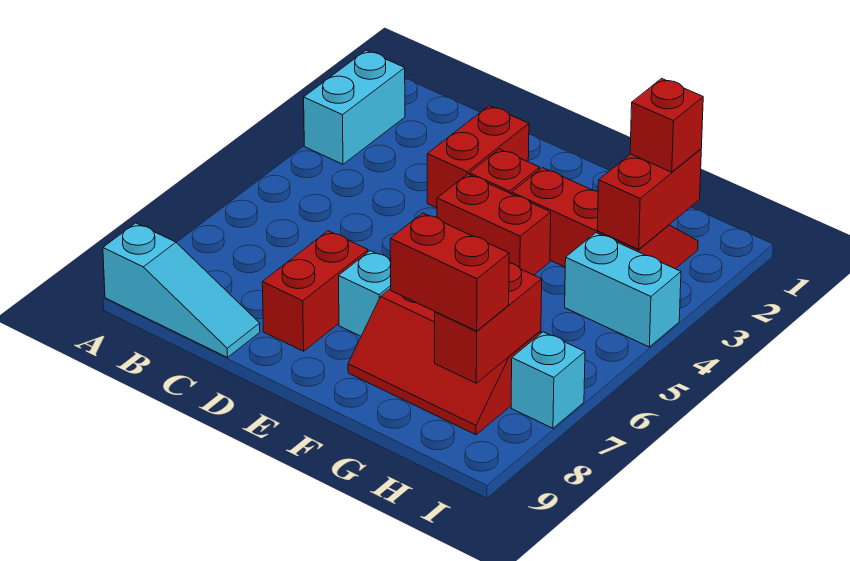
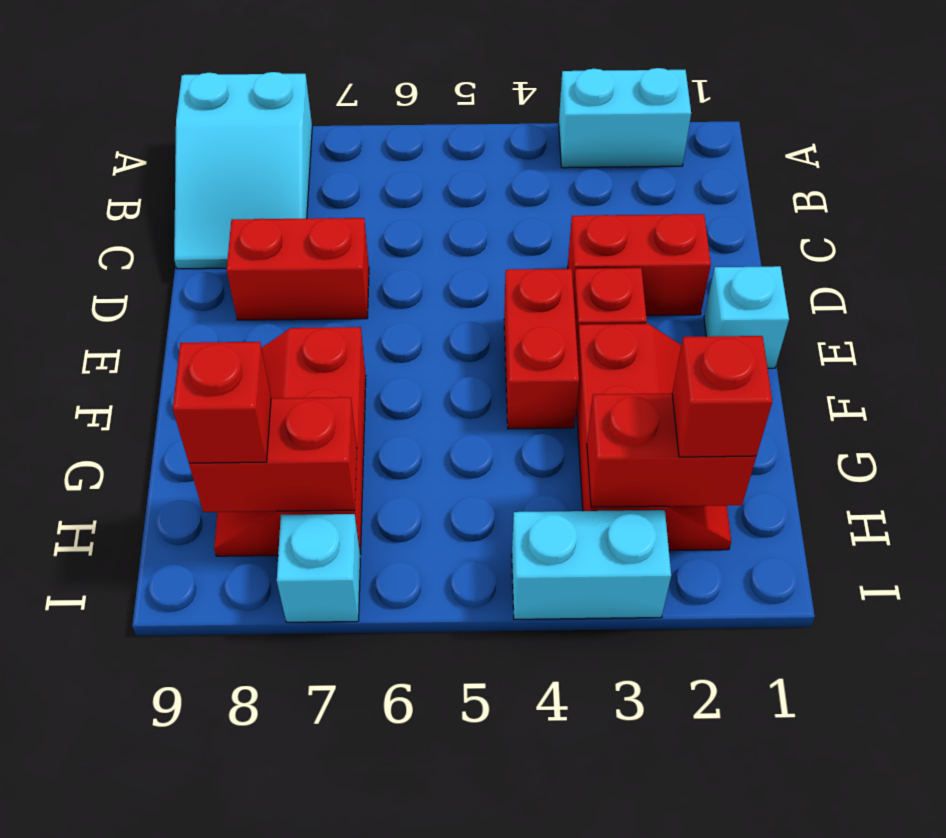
cyan 1x3 slope [103,223,260,358] -> cyan 2x3 slope [174,72,312,269]
cyan 1x1 brick [339,251,391,336] -> cyan 1x1 brick moved to [704,266,789,368]
red 1x2 brick [390,213,509,331] -> red 1x1 brick [173,342,271,463]
cyan 1x2 brick [565,233,681,347] -> cyan 1x2 brick turned to [512,510,671,619]

